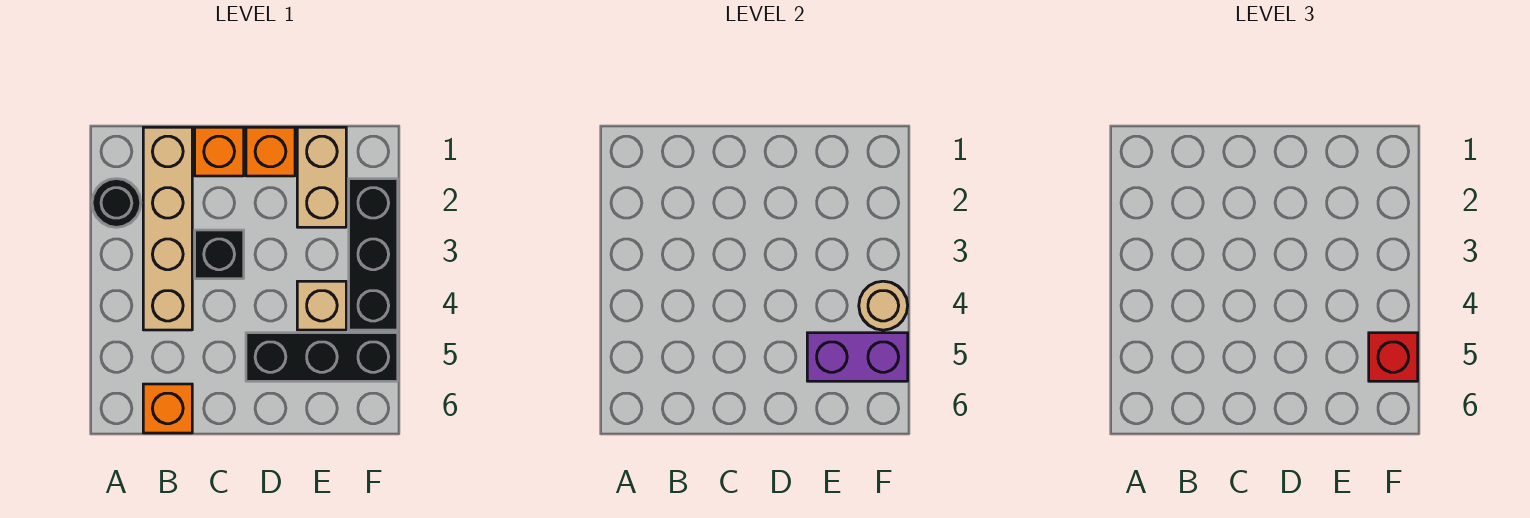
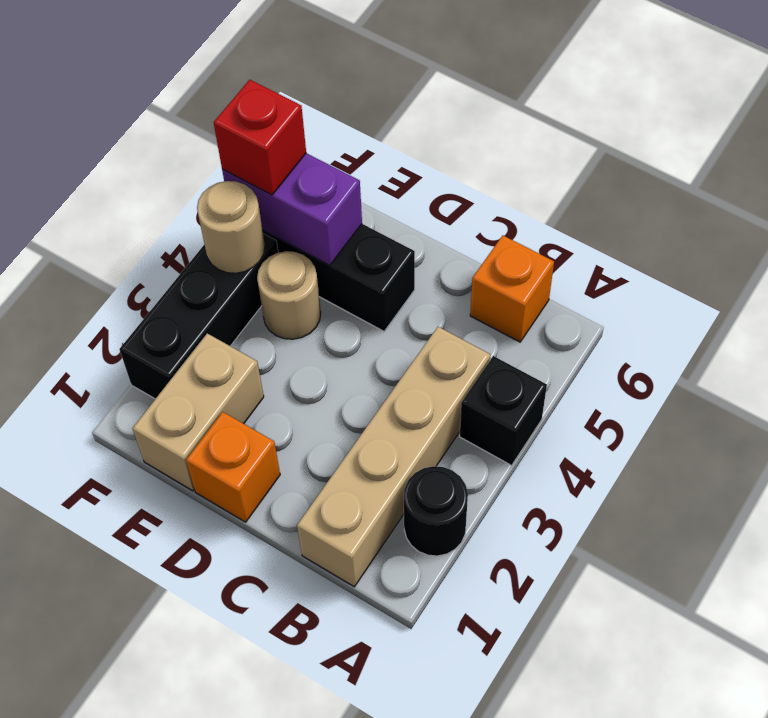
orange 1x1 brick [195,127,244,176] -> none
black 1x1 brick [195,230,244,279] -> black 1x1 brick moved to [460,356,547,465]
tan 1x1 brick [297,281,346,330] -> tan 1x1 round brick [257,251,321,339]

